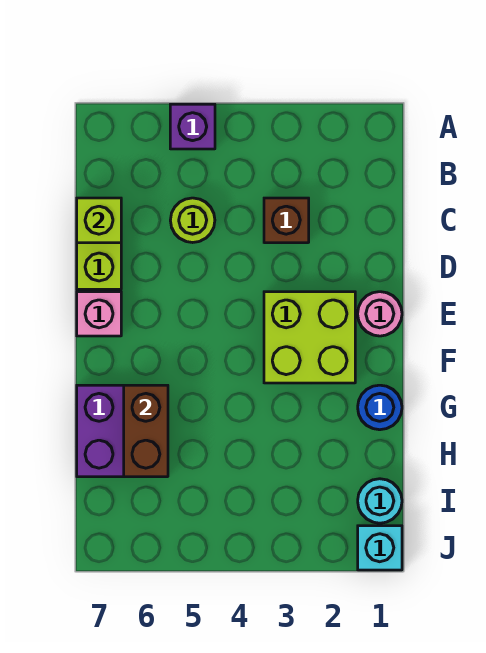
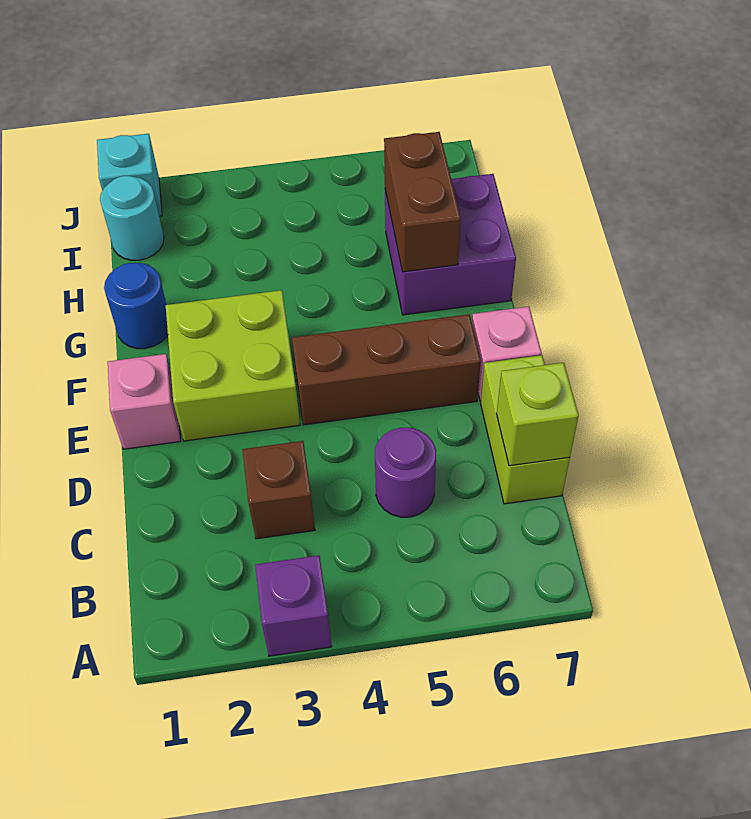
purple 1x1 brick [170,104,215,149] -> purple 1x1 brick moved to [255,555,332,656]
lime 1x1 round brick [170,198,215,243] -> purple 1x1 round brick [375,428,436,517]
pink 1x1 round brick [358,292,402,336] -> pink 1x1 brick [108,354,181,449]
none -> brown 1x3 brick [292,314,481,425]

